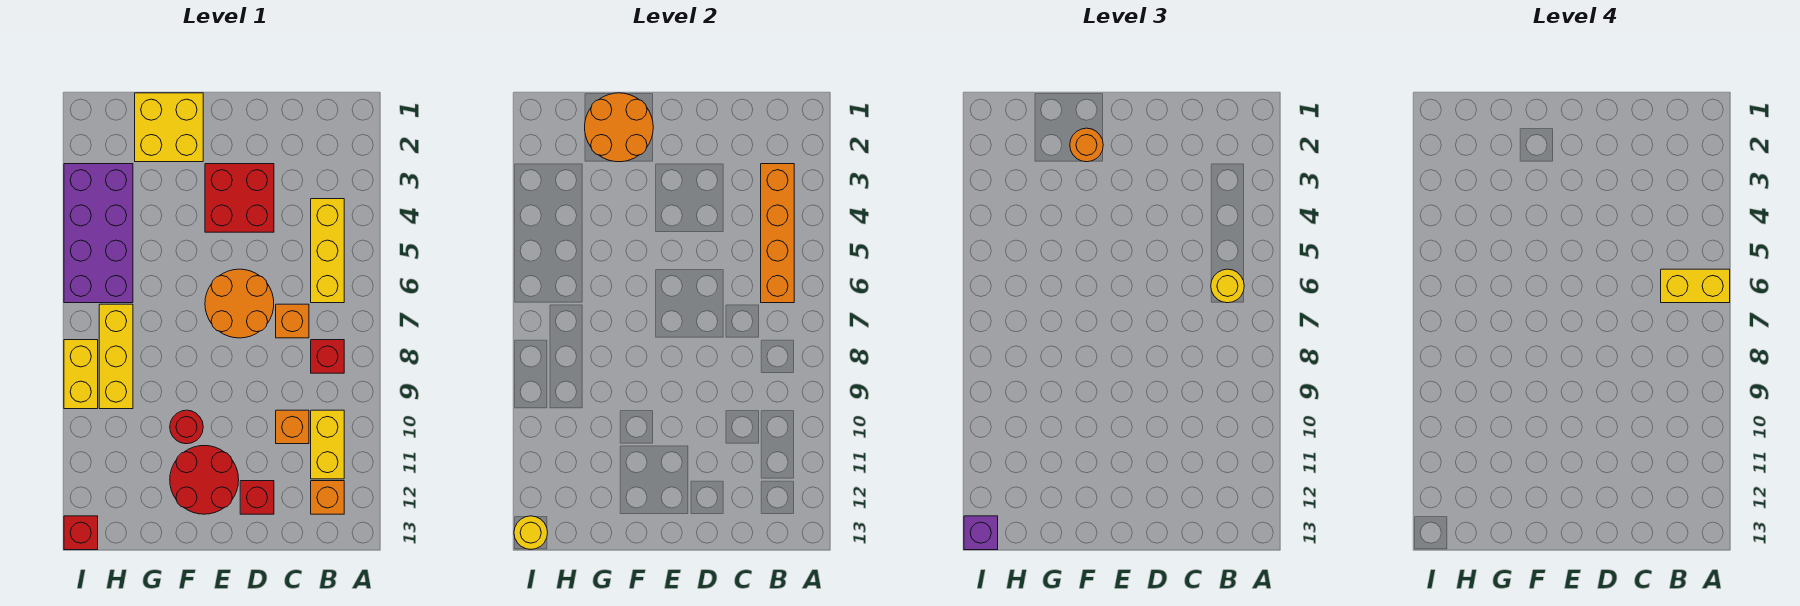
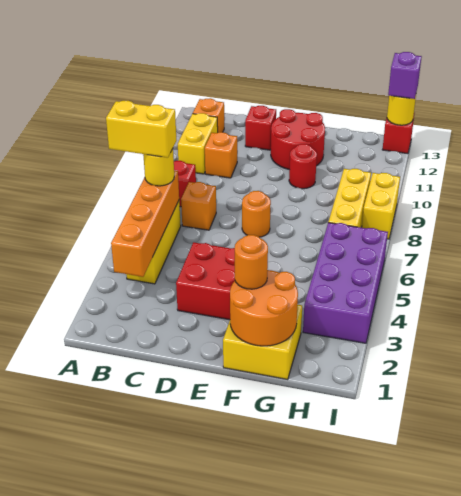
orange 2x2 round brick [205,269,274,338] -> orange 1x1 round brick [242,191,271,237]

